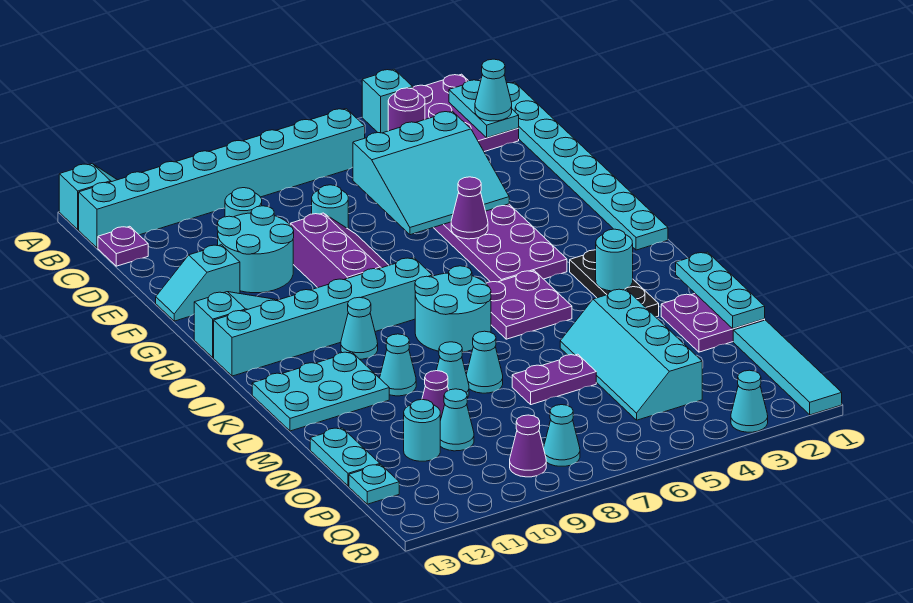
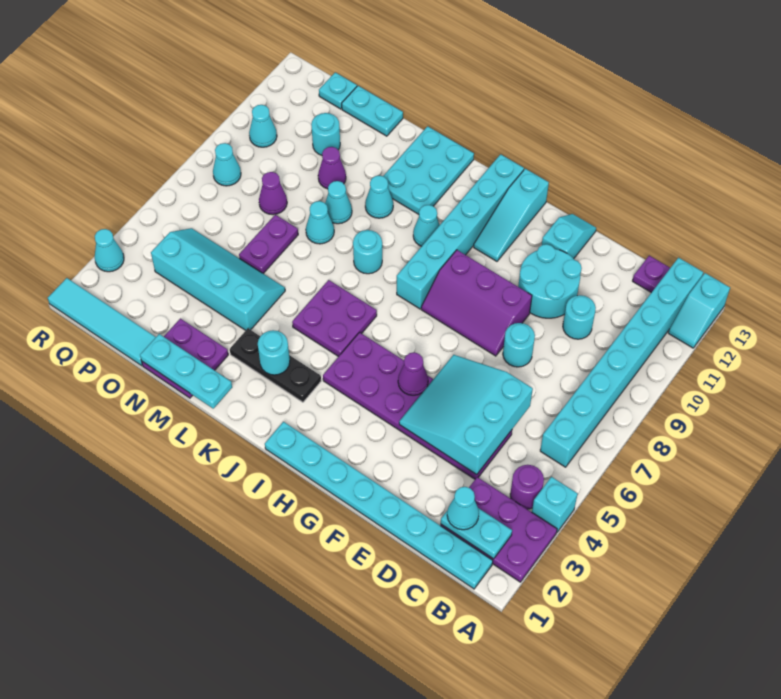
cyan 2x2 round brick [415,266,491,352] -> cyan 1x1 round brick [353,230,382,274]
cyan 1x1 cone [440,389,474,451] -> cyan 1x1 cone moved to [249,105,277,147]
purple 1x1 cone [510,415,546,477] -> purple 1x1 cone moved to [259,172,287,215]

